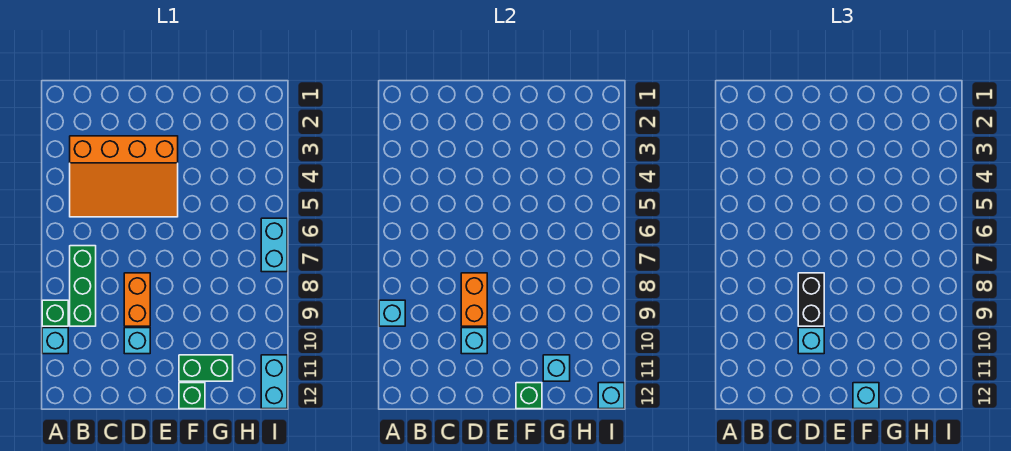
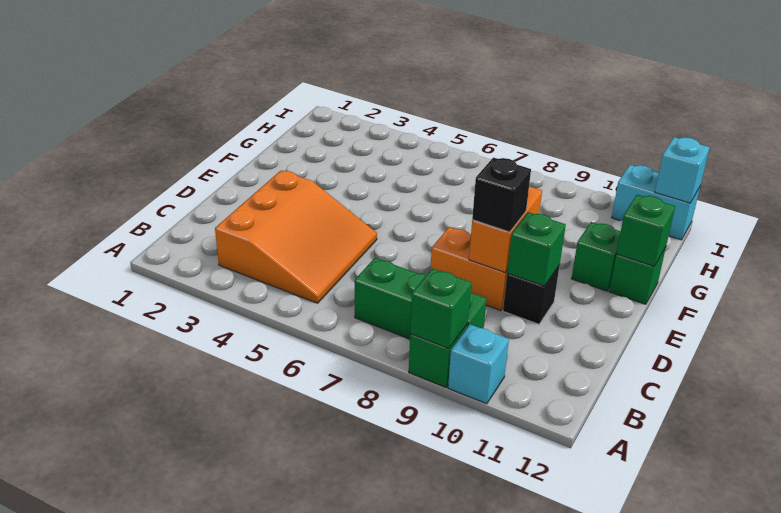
cyan 1x1 brick [379,300,405,326] -> green 1x1 brick [410,268,471,348]
orange 3x4 slope [70,136,178,217] -> orange 3x3 slope [215,170,377,303]
orange 1x2 brick [461,273,487,326] -> orange 1x2 brick turned to [469,186,542,272]
black 1x2 brick [798,273,824,326] -> black 1x1 brick [472,157,531,232]
cyan 1x1 brick [124,328,150,354] -> black 1x1 brick [503,265,560,324]
cyan 1x1 brick [461,328,487,354] -> green 1x1 brick [507,212,566,286]
cyan 1x1 brick [798,328,824,354] -> none
green 1x2 brick [179,355,233,381] -> green 1x1 brick [571,222,621,291]
cyan 1x1 brick [853,383,879,409] -> none
cyan 1x1 brick [543,355,570,381] -> none
cyan 1x2 brick [261,218,287,272] -> none

